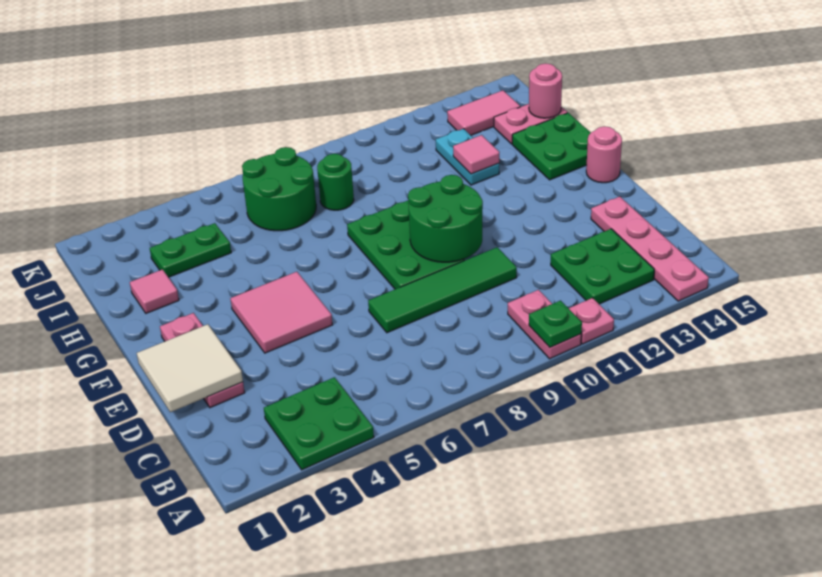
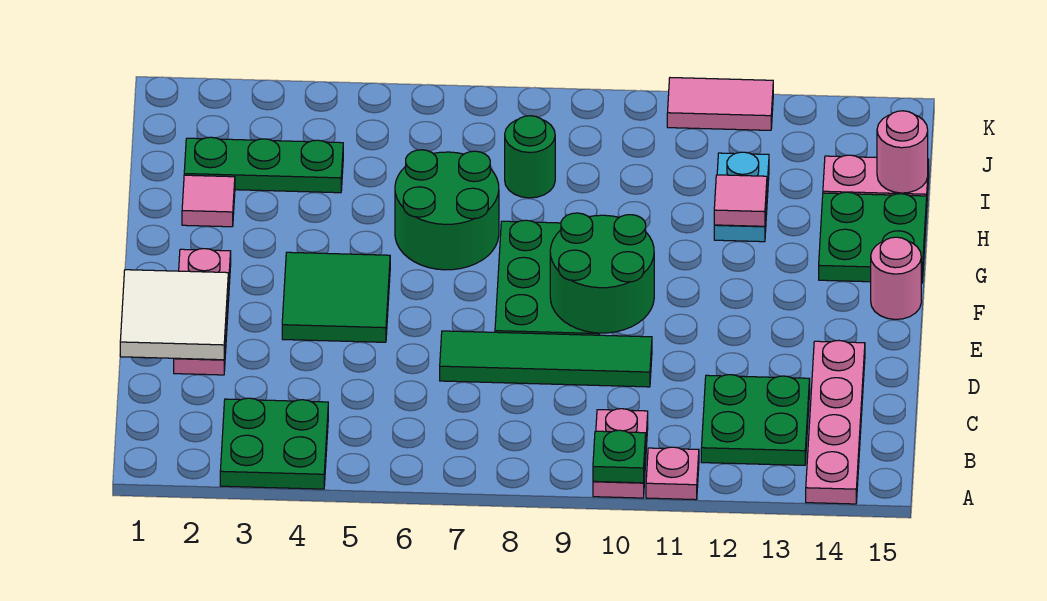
pink 2x2 tile [230,272,332,353] -> green 2x2 tile [282,252,390,342]
green 1x2 plate [150,223,231,277] -> green 1x3 plate [184,137,343,193]
green 2x2 round brick [242,147,316,231] -> green 2x2 round brick moved to [395,150,499,270]
pink 1x2 tile [447,90,520,135] -> pink 1x2 tile moved to [667,78,773,130]

